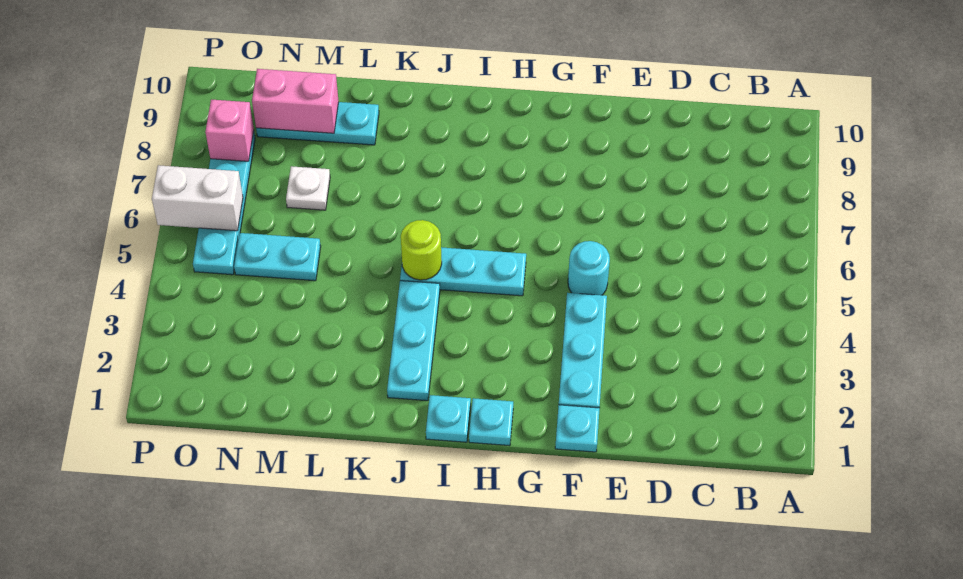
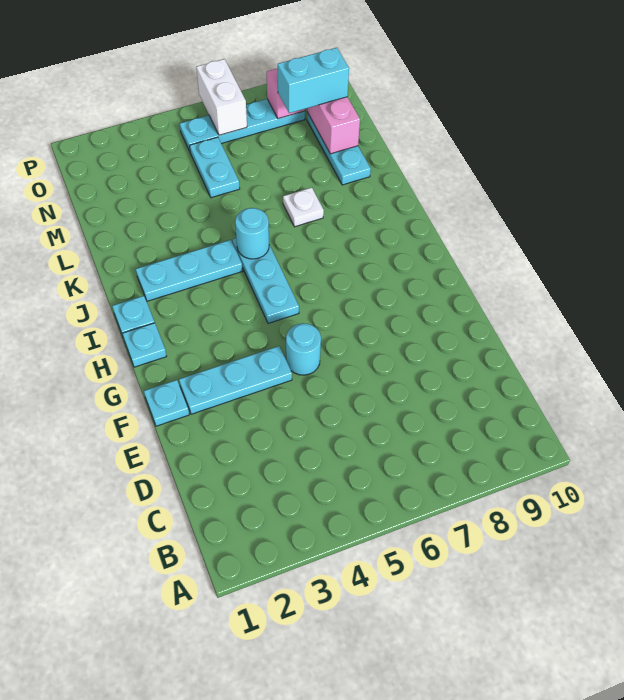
lime 1x1 round brick [401,220,442,280] -> cyan 1x1 round brick [235,208,269,259]
white 1x1 plate [286,166,330,210] -> white 1x1 plate moved to [283,188,324,227]
none -> cyan 1x2 brick [278,48,349,113]

